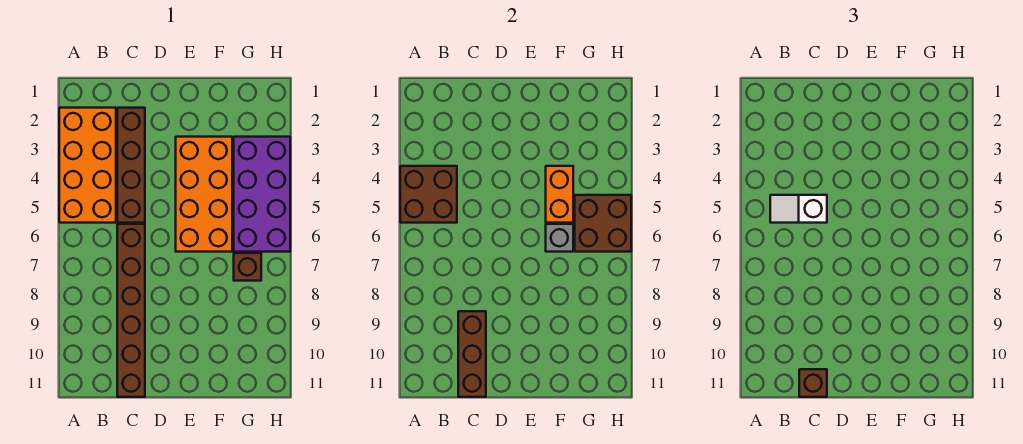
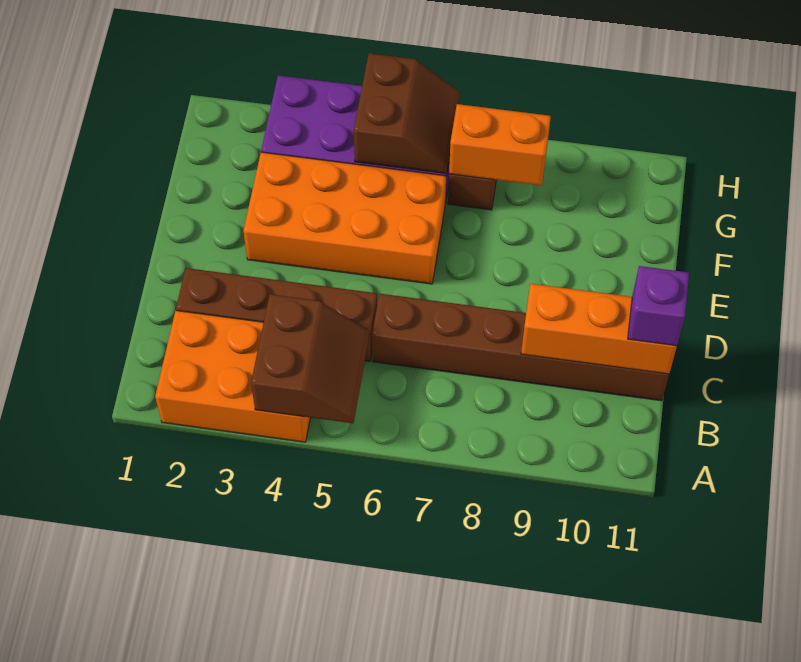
orange 2x4 brick [59,108,116,223] -> orange 2x3 brick [155,311,310,442]
brown 2x2 brick [400,166,457,223] -> brown 2x2 slope [251,294,369,423]
white 1x2 slope [770,195,827,223] -> none
brown 1x3 brick [458,311,486,397] -> orange 1x3 brick [521,284,677,374]
brown 1x1 brick [799,369,827,397] -> purple 1x1 brick [628,266,689,346]
orange 1x2 brick [546,166,573,223] -> orange 1x2 brick moved to [449,104,551,186]
grey 1x1 brick [546,224,573,252] -> none
brown 2x2 brick [575,195,631,252] -> brown 2x2 slope [354,53,460,174]

